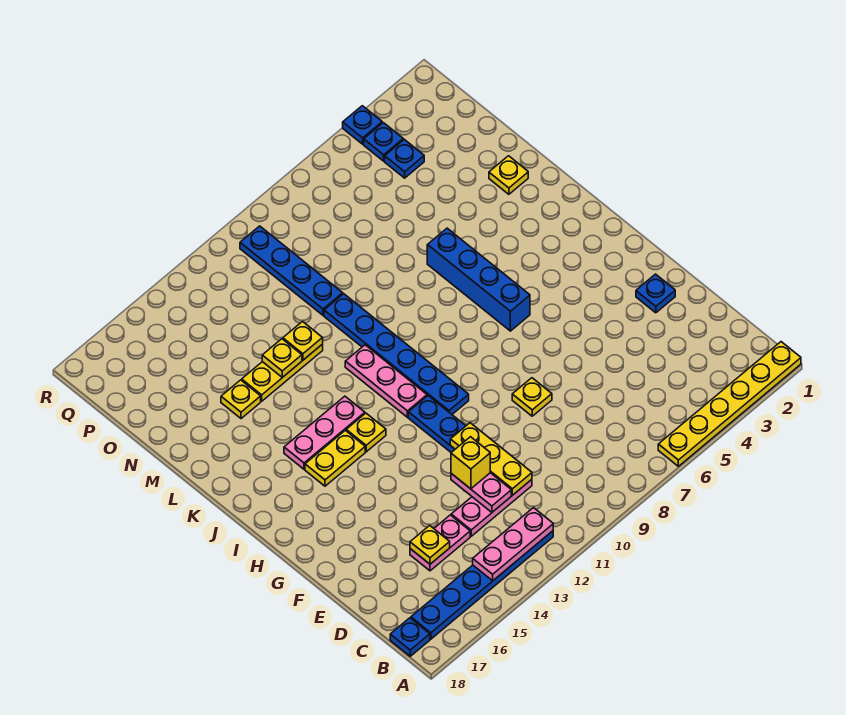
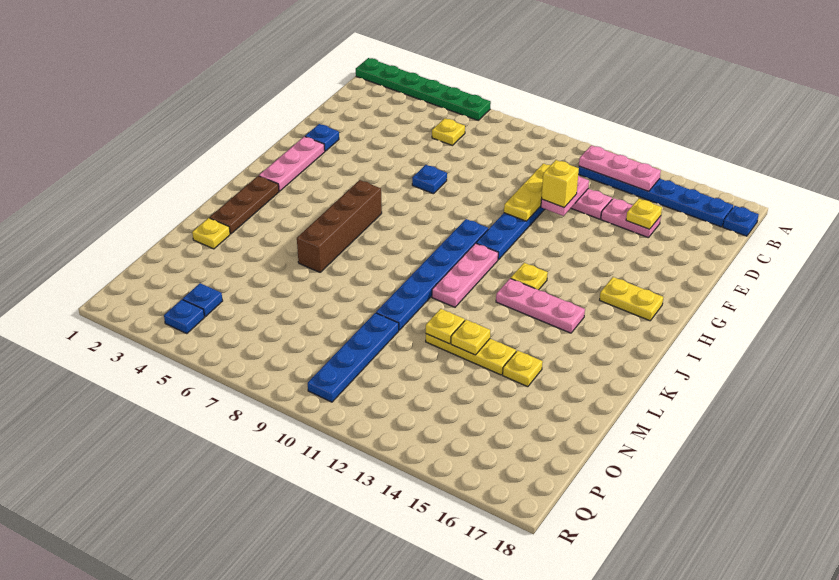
yellow 1x6 plate [658,342,801,466] -> green 1x6 plate [356,58,491,120]
yellow 1x1 plate [512,378,552,416] -> yellow 1x1 plate moved to [432,118,465,145]
none -> pink 1x3 plate [259,137,325,191]
blue 1x4 brick [427,228,530,331] -> brown 1x4 brick [297,180,382,272]
yellow 1x2 plate [305,430,365,486] -> yellow 1x2 plate moved to [600,277,663,321]
none -> brown 1x3 plate [210,176,279,234]
blue 1x1 plate [343,106,382,144] -> blue 1x1 plate moved to [412,165,447,194]

